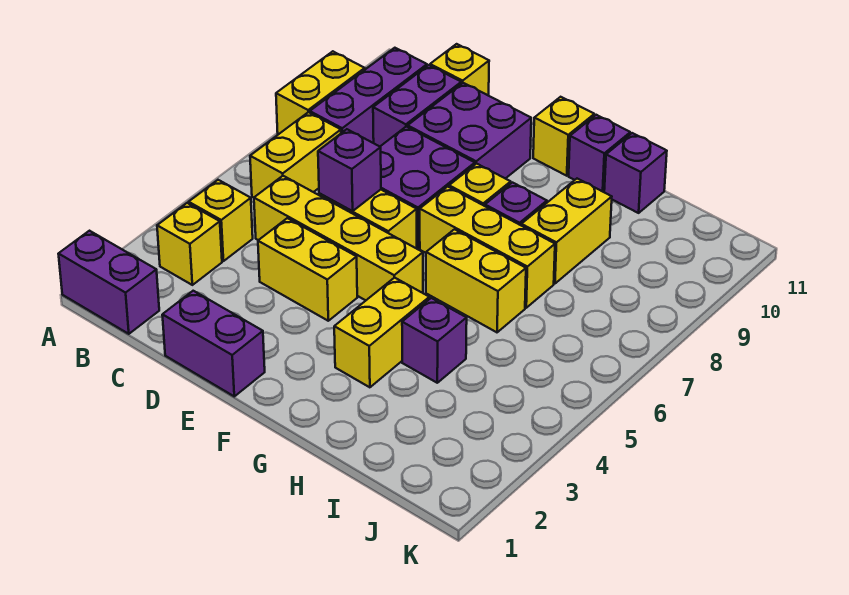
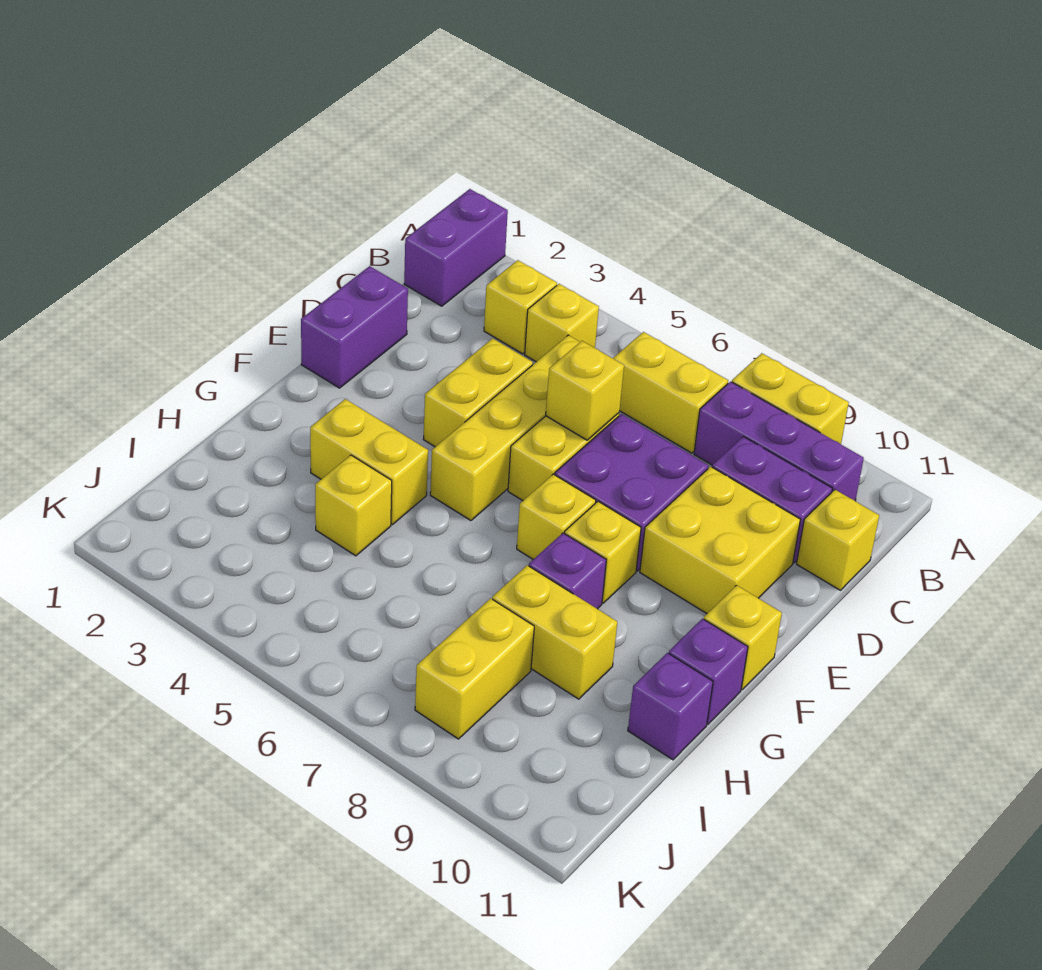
purple 1x1 brick [318,129,381,211] -> yellow 1x1 brick [546,341,624,440]
purple 2x2 brick [408,83,531,179] -> yellow 2x2 brick [640,467,800,614]
yellow 1x3 brick [420,187,555,308] -> yellow 1x1 brick [517,474,596,559]
yellow 1x2 brick [426,229,526,332] -> yellow 1x2 brick moved to [415,598,534,739]
purple 1x1 brick [402,298,467,383] -> yellow 1x1 brick [315,455,392,556]

